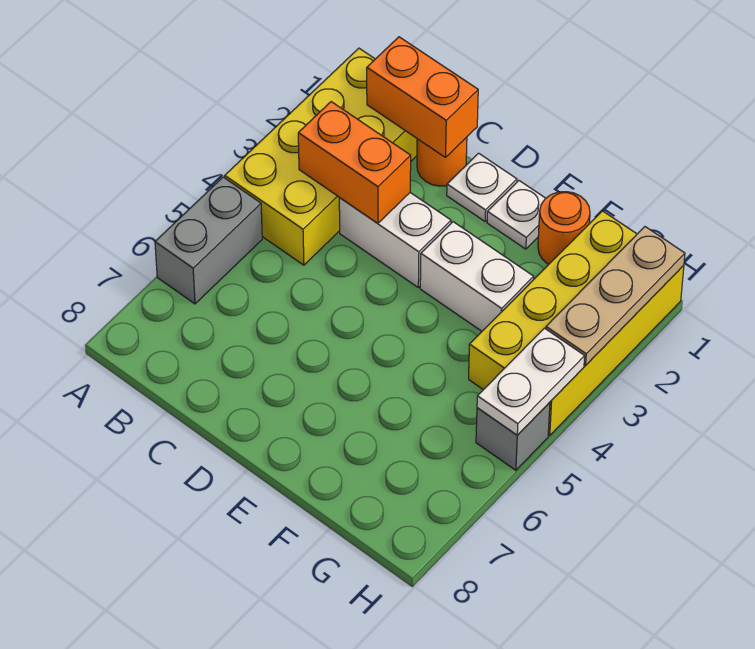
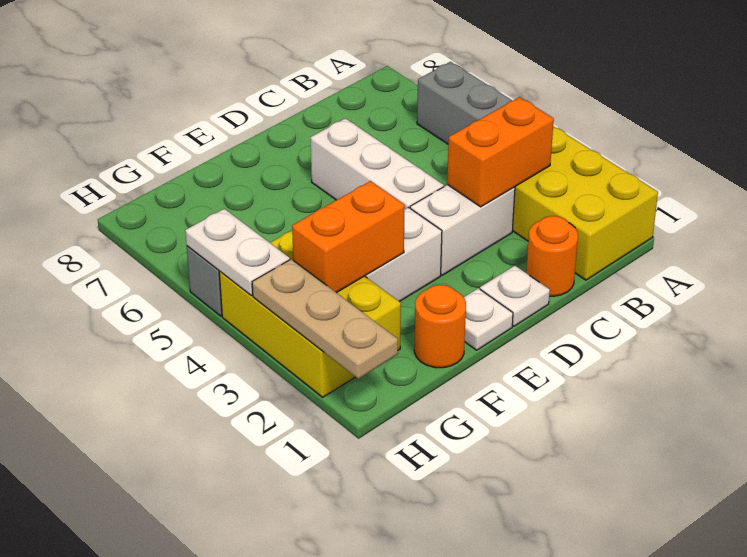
orange 1x2 brick [367,37,478,157] -> orange 1x2 brick moved to [292,181,405,293]
none -> white 1x3 brick [311,118,444,210]
yellow 2x4 brick [469,211,684,435] -> yellow 2x3 brick [219,230,401,397]

